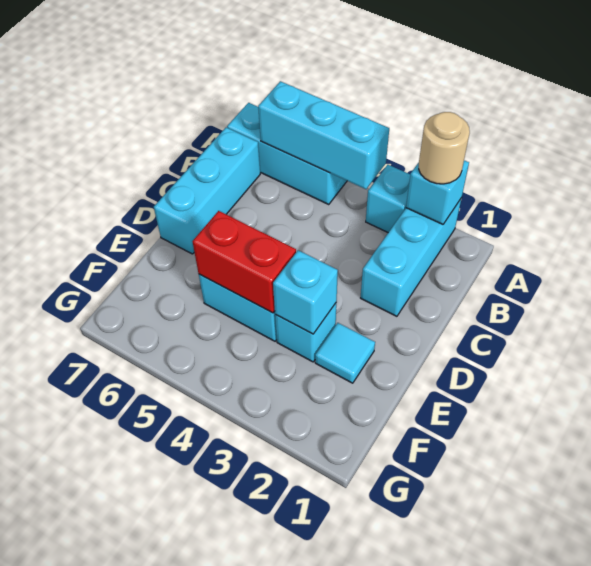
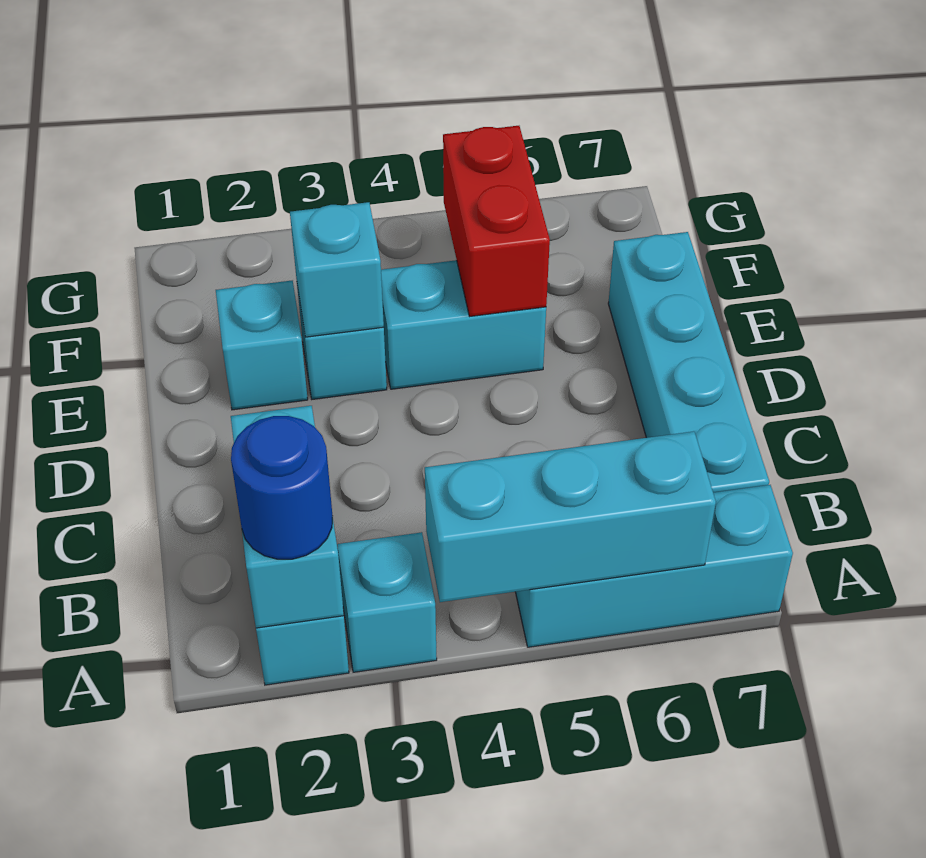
tan 1x1 round brick [419,112,470,184] -> blue 1x1 round brick [231,416,332,559]
cyan 1x3 brick [154,127,260,254] -> cyan 1x4 brick [608,232,769,493]
cyan 1x1 tile [315,323,375,383] -> cyan 1x1 brick [216,281,308,410]
red 1x2 brick [193,211,296,313] -> red 1x2 brick turned to [443,126,550,316]

